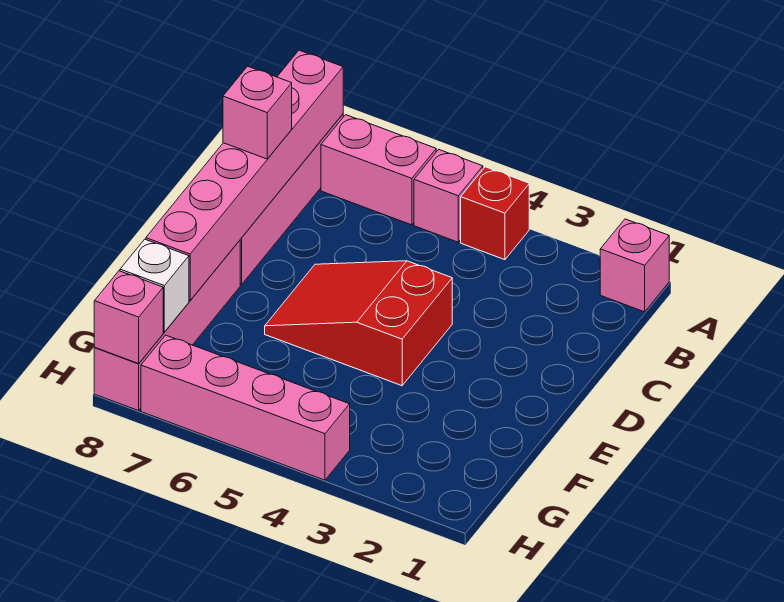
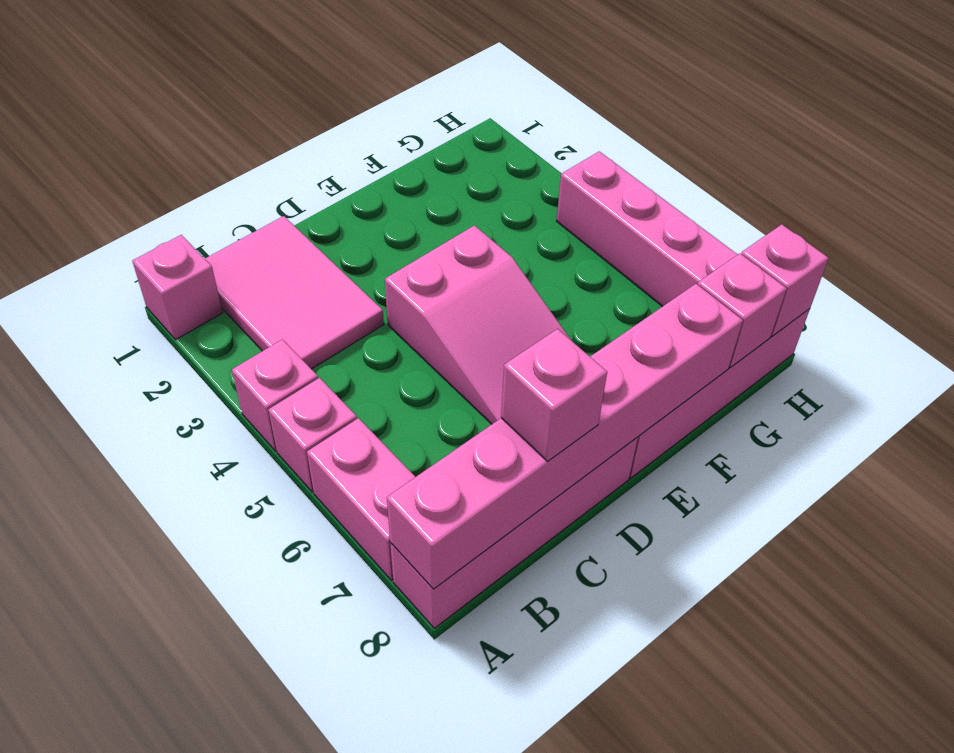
red 1x1 brick [461,167,529,260] -> pink 1x1 brick [232,339,318,451]
none -> pink 2x3 tile [205,216,384,369]
red 2x3 slope [265,261,452,386] -> pink 2x3 slope [385,225,571,424]
white 1x1 brick [120,239,189,332] -> pink 1x1 brick [698,253,787,368]

